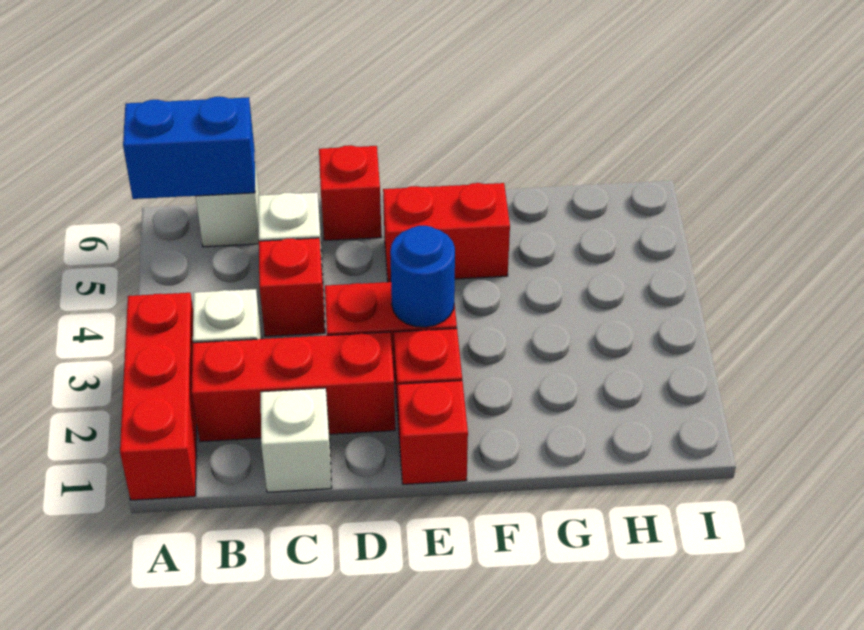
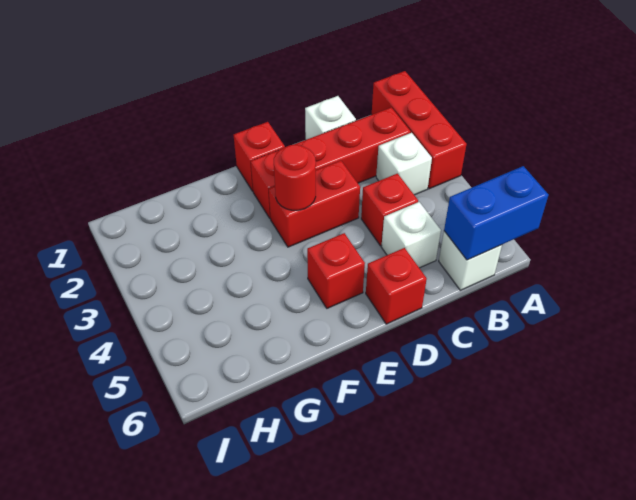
blue 1x1 round brick [390,226,455,327] -> red 1x1 round brick [274,145,316,210]
red 1x2 brick [383,183,510,282] -> red 1x1 brick [307,233,365,308]

